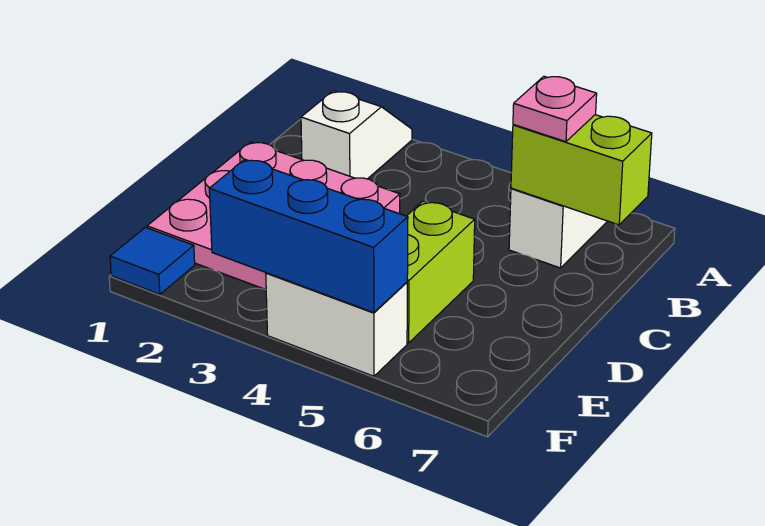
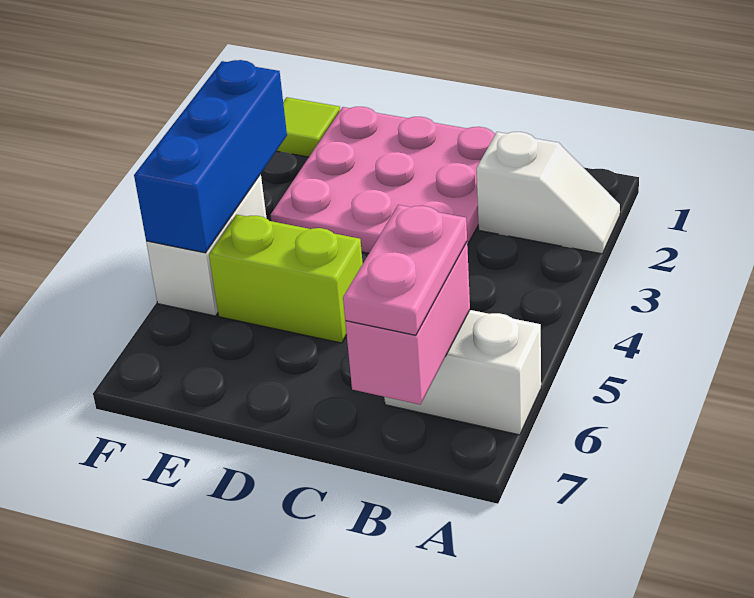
lime 1x2 brick [511,115,652,225] -> pink 1x2 brick [345,242,470,405]
pink 1x1 plate [513,76,597,142] -> pink 1x2 plate [343,205,467,335]
blue 1x1 tile [110,227,195,294] -> lime 1x1 tile [277,97,340,157]

